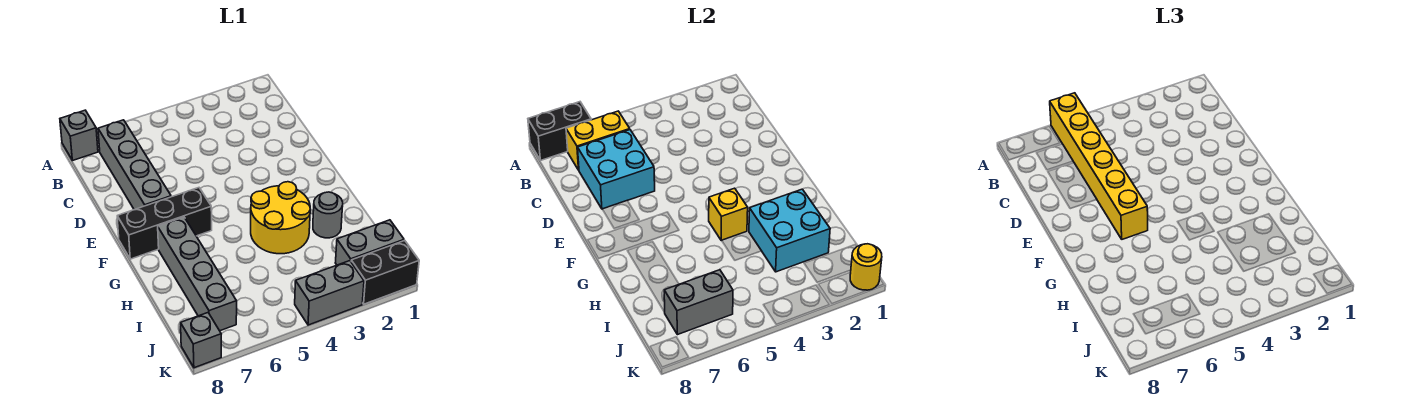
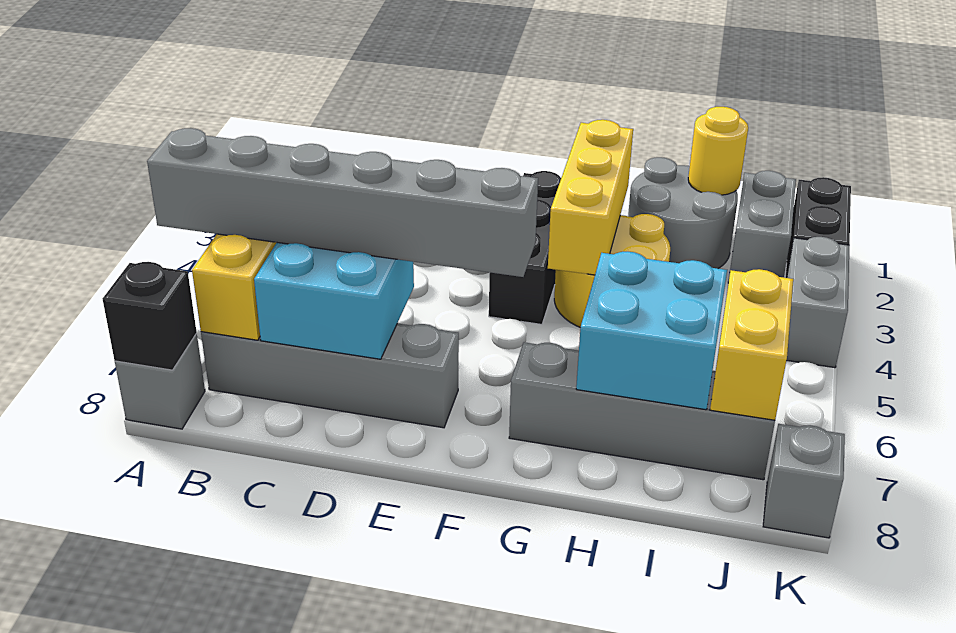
yellow 1x6 brick [1050,93,1148,239] -> grey 1x6 brick [147,128,538,277]
black 1x2 brick [528,102,591,161] -> black 1x1 brick [103,262,197,370]
black 1x3 brick [117,188,212,259] -> black 1x3 brick moved to [489,171,561,324]
yellow 1x1 brick [709,188,748,241] -> yellow 1x3 brick [548,120,633,275]
grey 1x1 round brick [313,192,343,238] -> grey 2x2 round brick [628,157,738,269]
cyan 2x2 brick [749,189,830,272] -> cyan 2x2 brick moved to [576,251,727,410]
grey 1x2 brick [664,270,733,335] -> yellow 1x2 brick [710,269,793,420]
yellow 1x1 round brick [850,244,882,290] -> yellow 1x1 round brick moved to [688,107,748,195]

